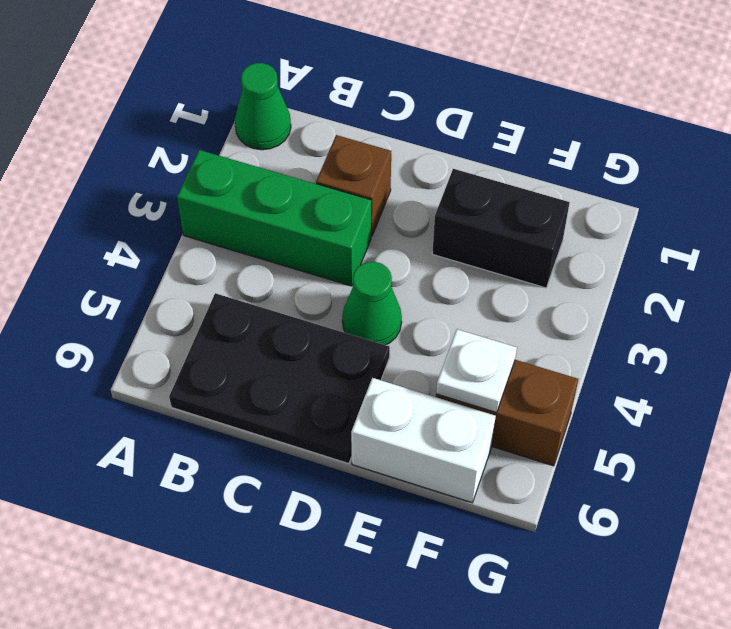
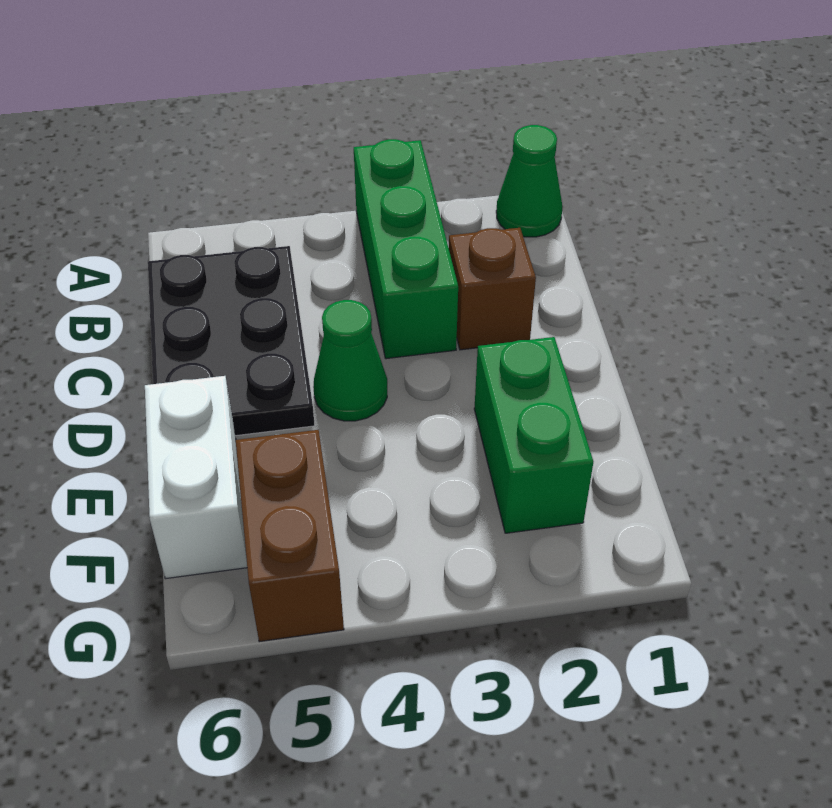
black 1x2 brick [432,169,570,288] -> green 1x2 brick [474,337,593,533]
white 1x1 plate [436,329,517,412] -> none

